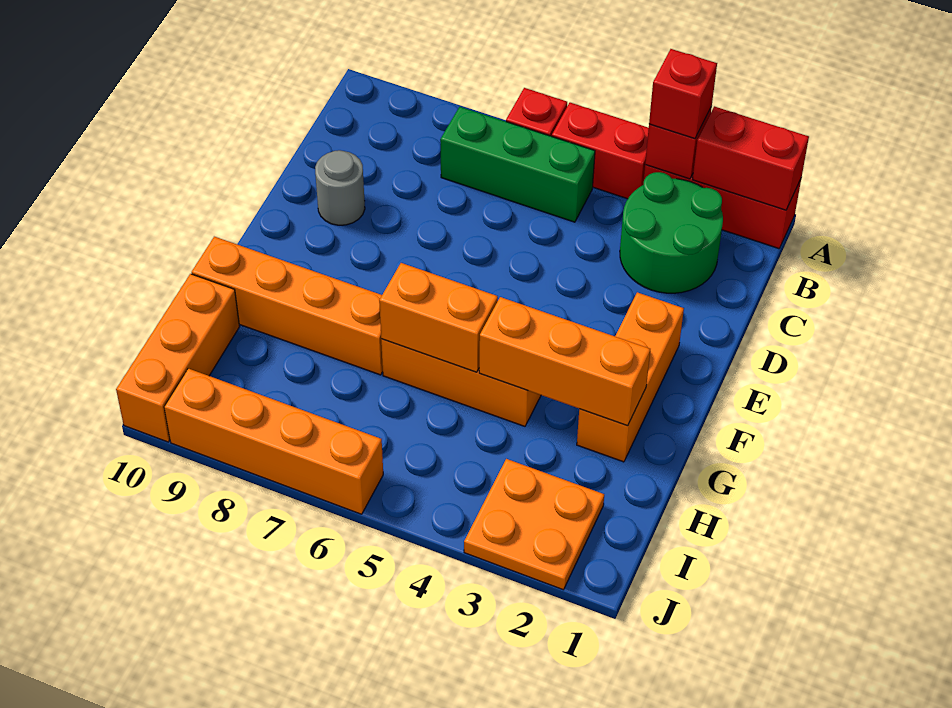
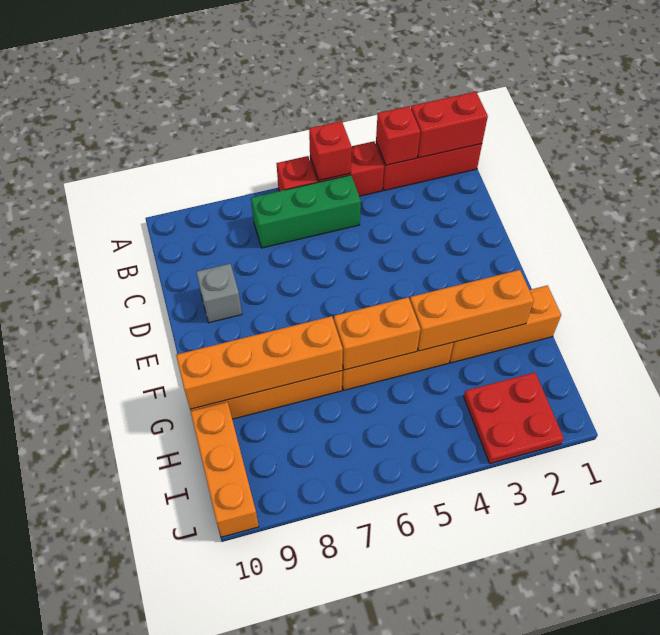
red 1x1 brick [649,49,717,139] -> red 1x1 brick moved to [309,121,352,180]
green 2x2 round brick [620,172,723,293] -> none
grey 1x1 round brick [315,150,365,225] -> grey 1x1 brick [196,264,242,323]
orange 1x3 brick [577,292,684,462] -> orange 1x3 brick turned to [450,285,561,363]
orange 2x2 plate [464,459,604,590] -> red 2x2 plate [464,372,564,464]
orange 1x4 brick [164,368,383,514] -> orange 1x4 brick moved to [176,316,343,409]

